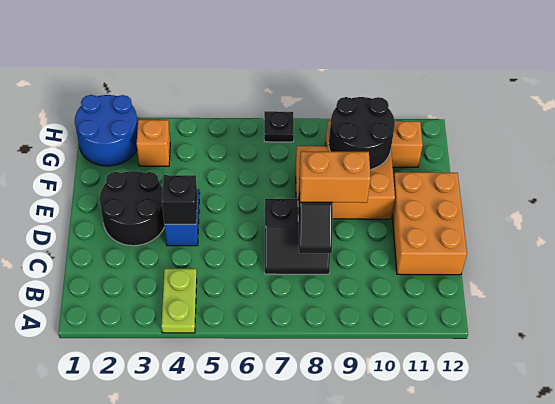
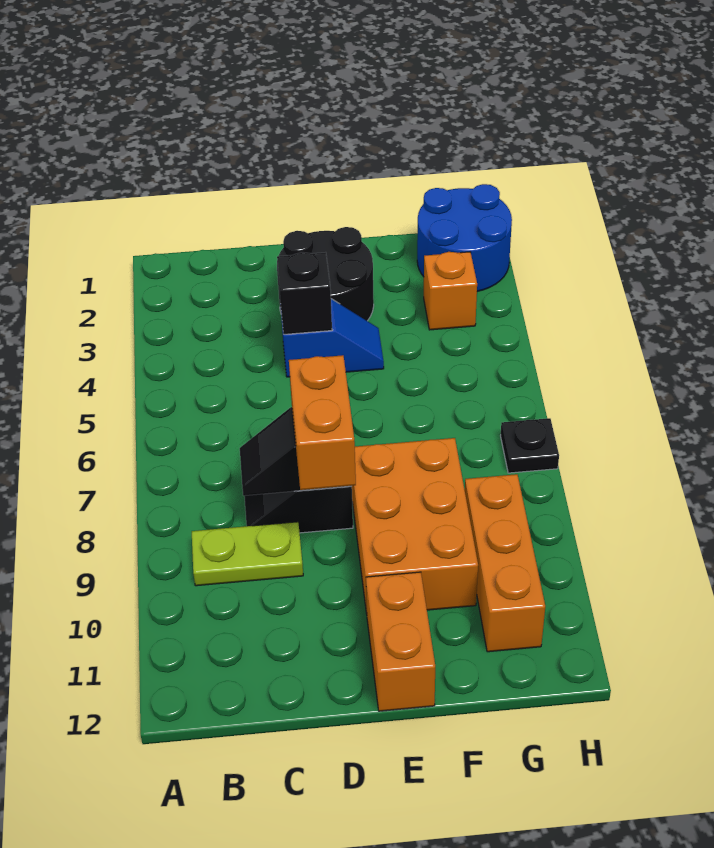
lime 1x2 plate [161,269,197,333] -> lime 1x2 plate moved to [192,522,303,586]
orange 2x3 brick [392,172,467,275] -> orange 1x2 brick [366,572,435,711]
black 2x2 round brick [329,97,395,170] -> none

